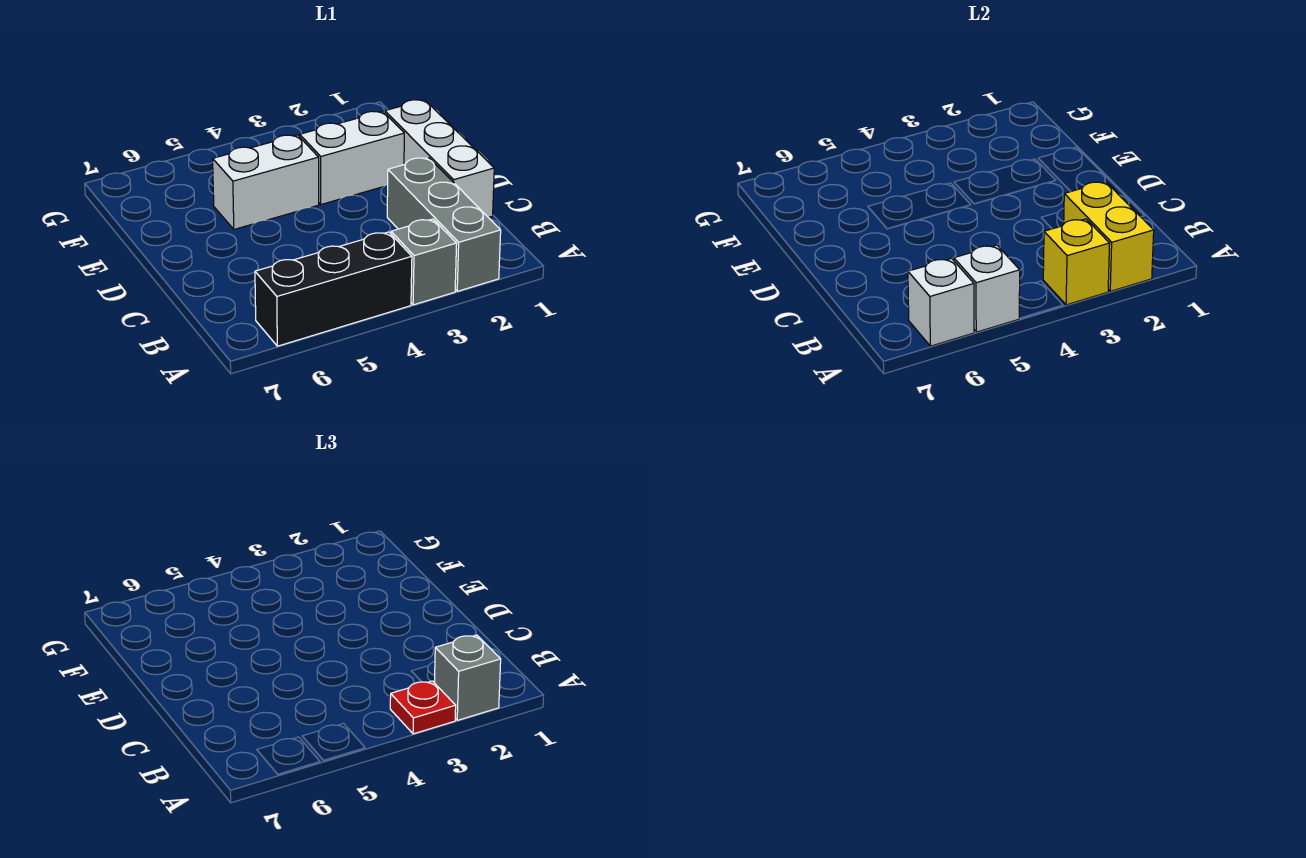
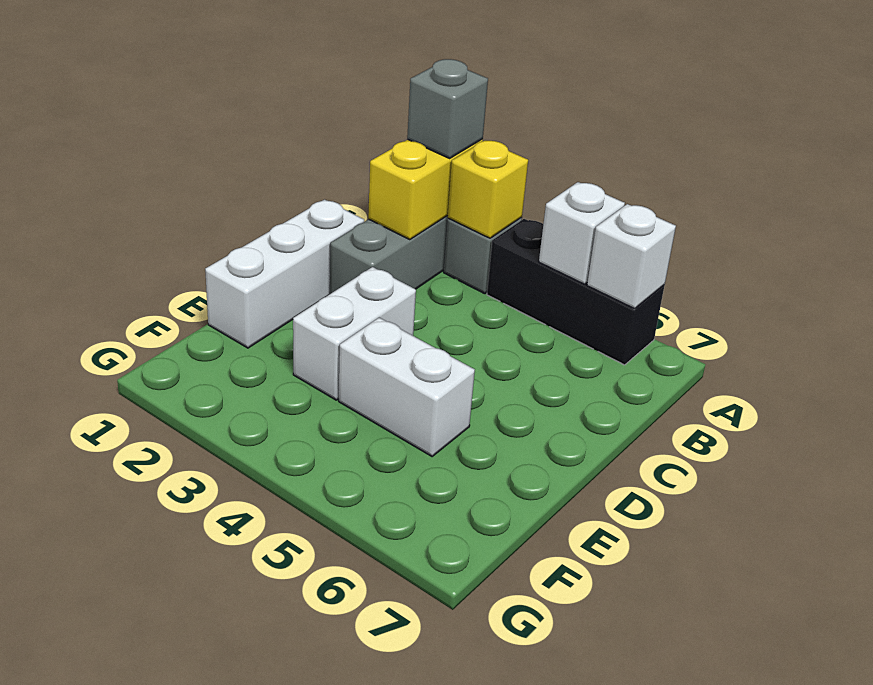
red 1x1 plate [390,681,456,734] -> none
white 1x2 brick [300,111,404,204] -> white 1x2 brick turned to [293,267,416,400]

